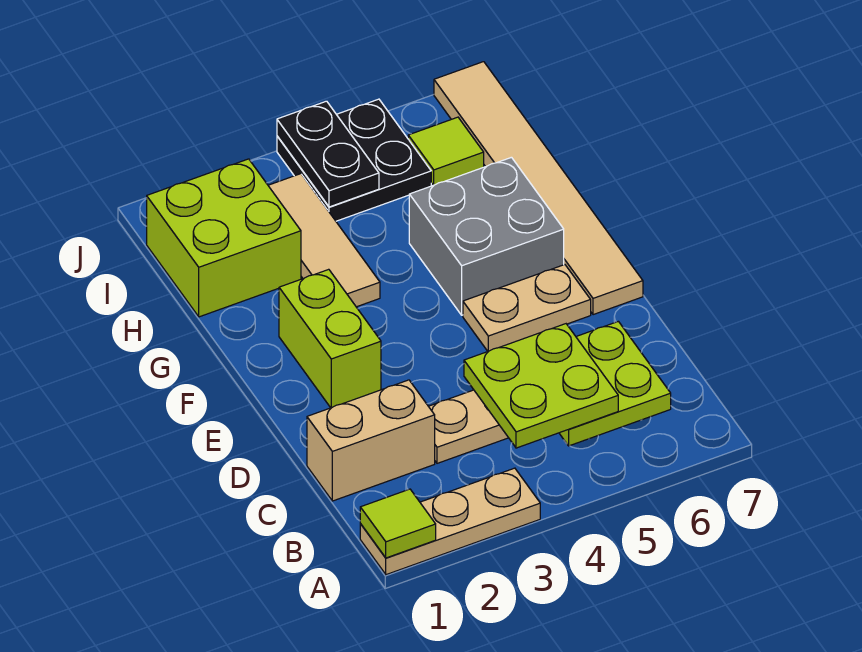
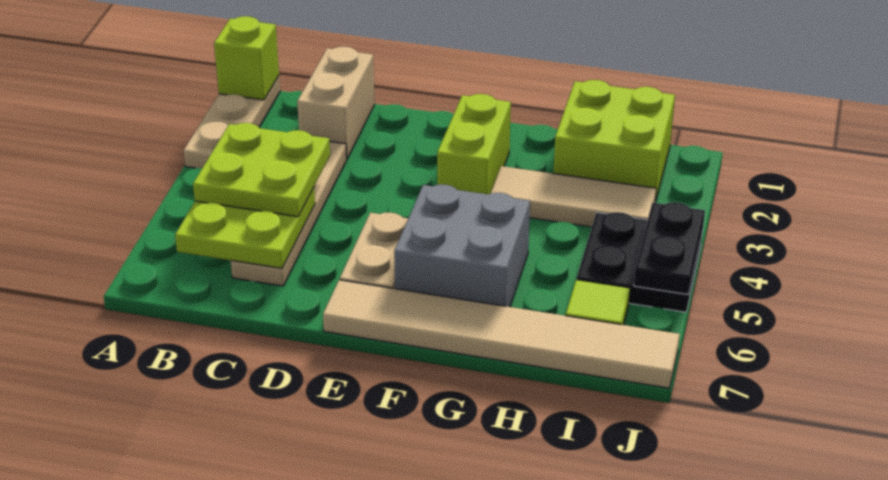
lime 1x1 tile [360,489,436,558] -> lime 1x1 brick [214,16,279,100]
lime 1x2 brick [279,269,381,408] -> lime 1x2 brick turned to [437,94,511,194]
black 1x2 plate [277,101,379,207] -> black 1x2 plate turned to [634,202,705,294]

